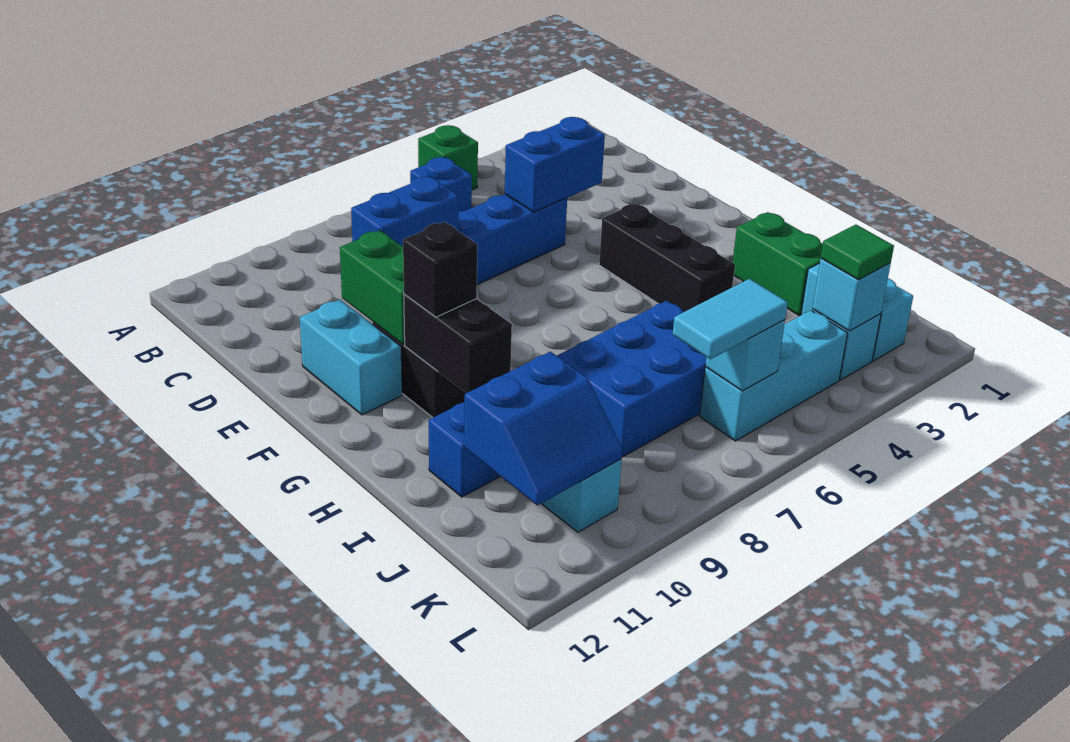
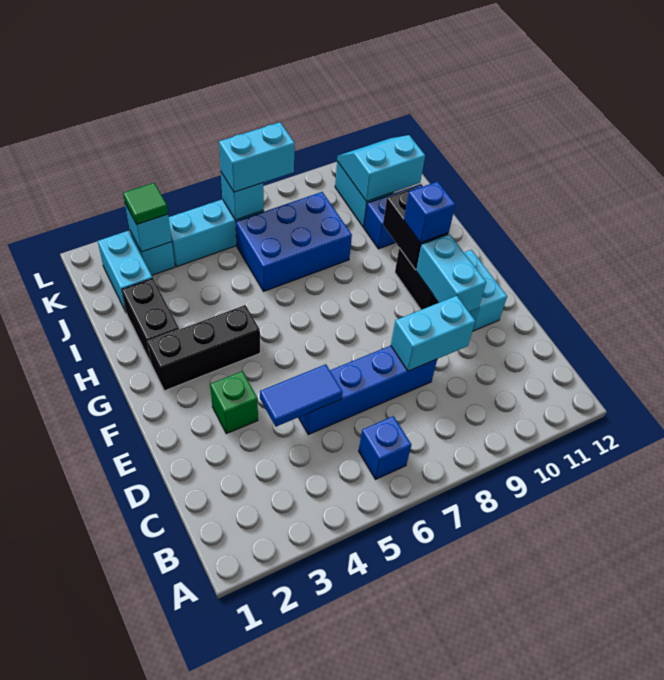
green 1x1 brick [418,125,478,190] -> green 1x1 brick moved to [210,371,258,434]
blue 1x2 brick [505,117,605,212] -> blue 1x2 tile [260,364,343,427]
blue 1x2 brick [351,176,458,246] -> cyan 1x2 brick [391,296,475,371]
green 1x2 brick [340,230,405,345] -> cyan 1x2 brick [416,234,486,312]
black 1x3 brick [599,204,735,312] -> black 1x3 brick turned to [148,305,260,391]
black 1x1 brick [403,222,477,317] -> blue 1x1 brick [404,181,455,243]
green 1x2 brick [732,212,823,315] -> black 1x2 brick [122,278,179,363]
blue 2x2 slope [464,352,622,505] -> cyan 2x2 slope [337,135,425,202]
cyan 1x2 tile [673,279,788,359] -> cyan 1x2 brick [219,122,295,192]

